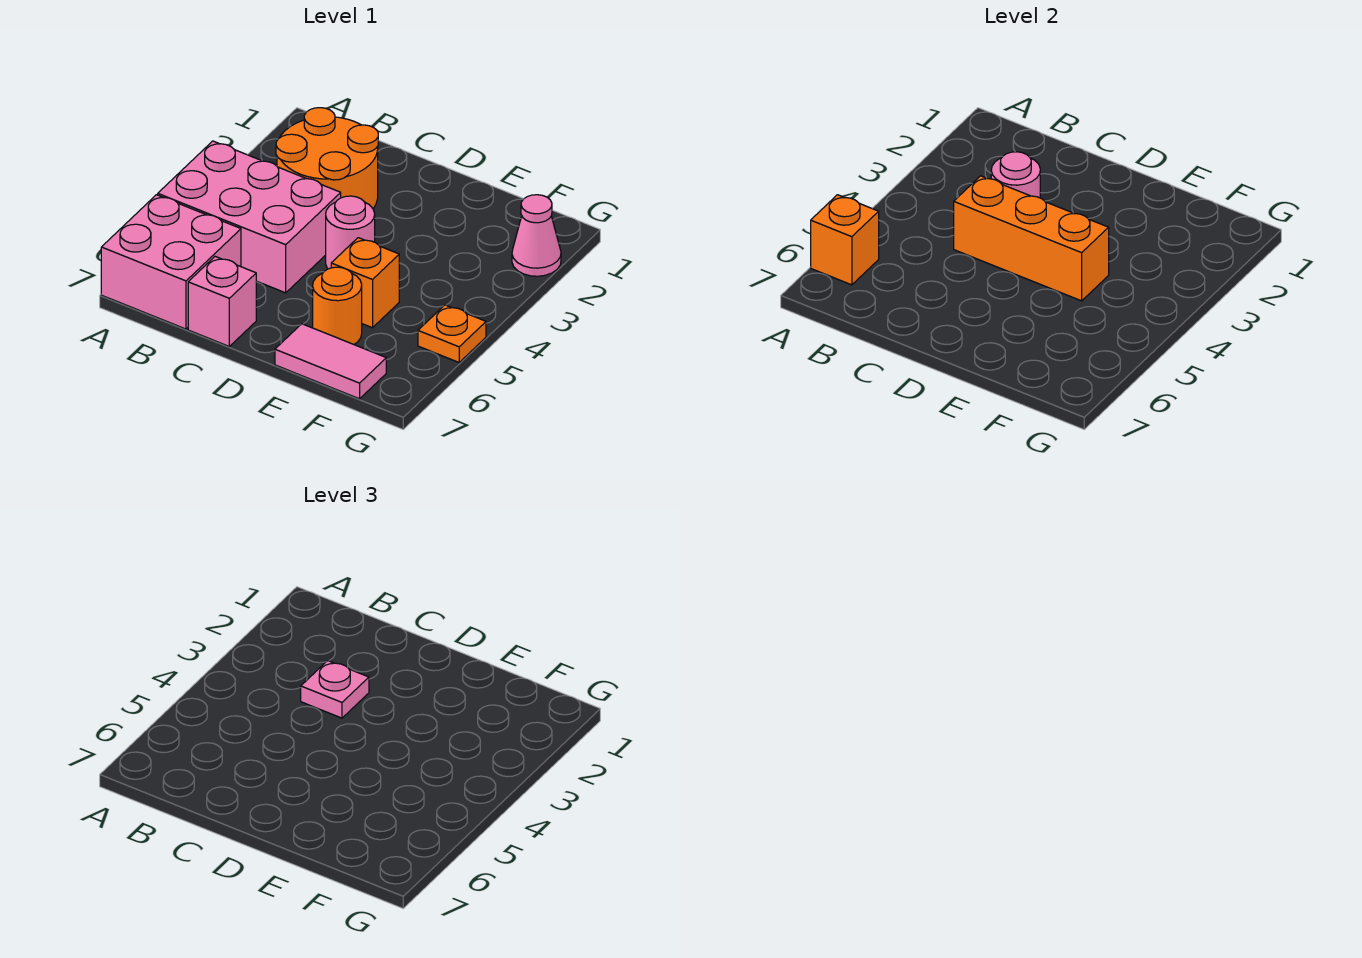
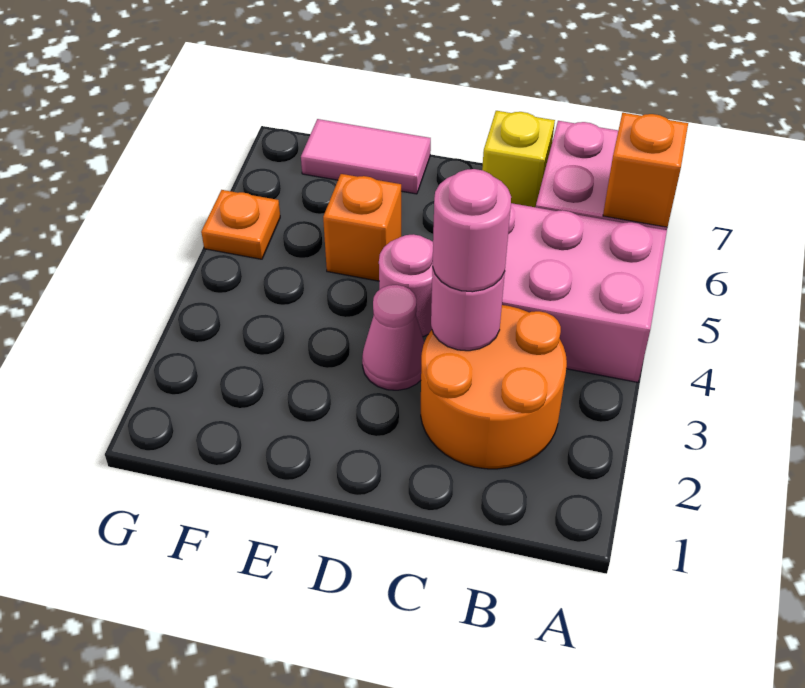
pink 1x1 plate [301,661,369,718] -> pink 1x1 round brick [432,169,511,292]
orange 1x3 brick [954,176,1109,301] -> none
pink 1x1 brick [188,257,256,346] -> yellow 1x1 brick [482,111,555,207]
orange 1x1 round brick [313,267,362,344] -> none
pink 1x1 cone [512,195,561,276] -> pink 1x1 cone moved to [362,285,424,390]

